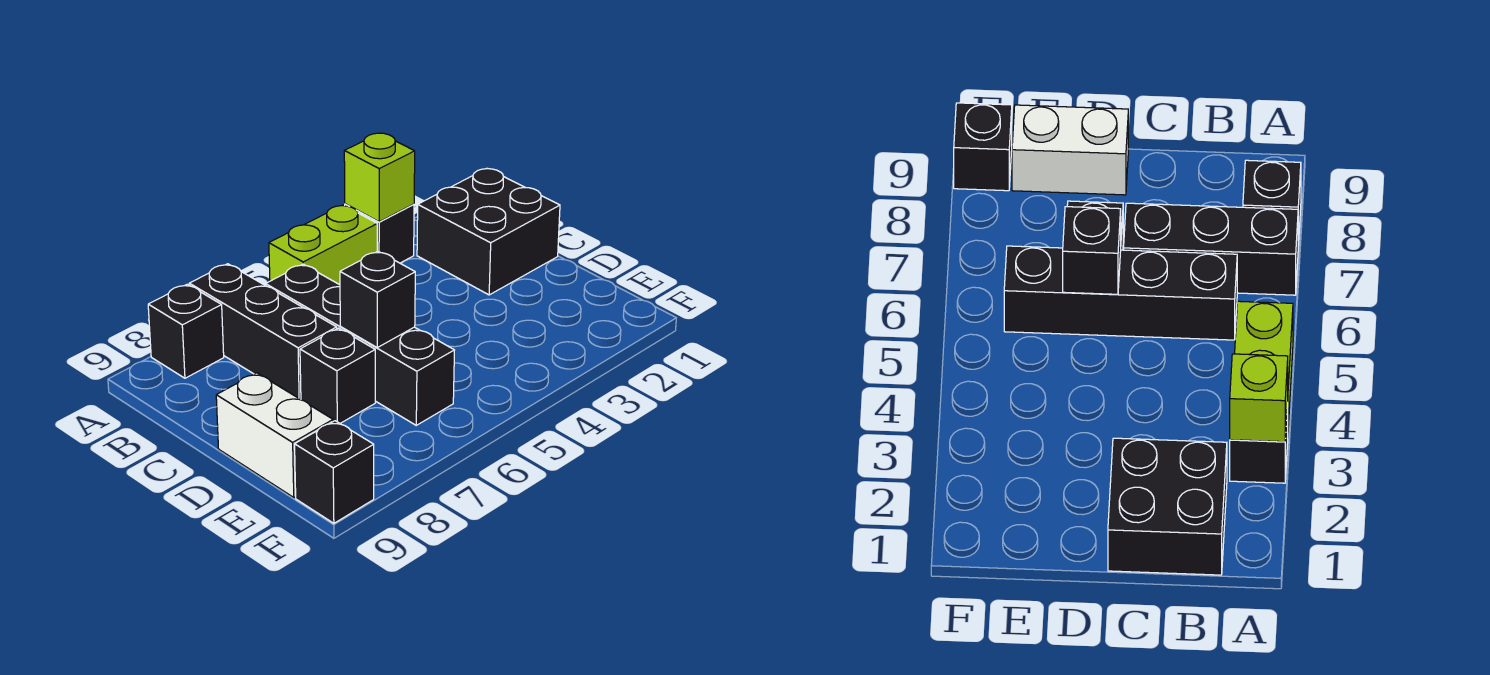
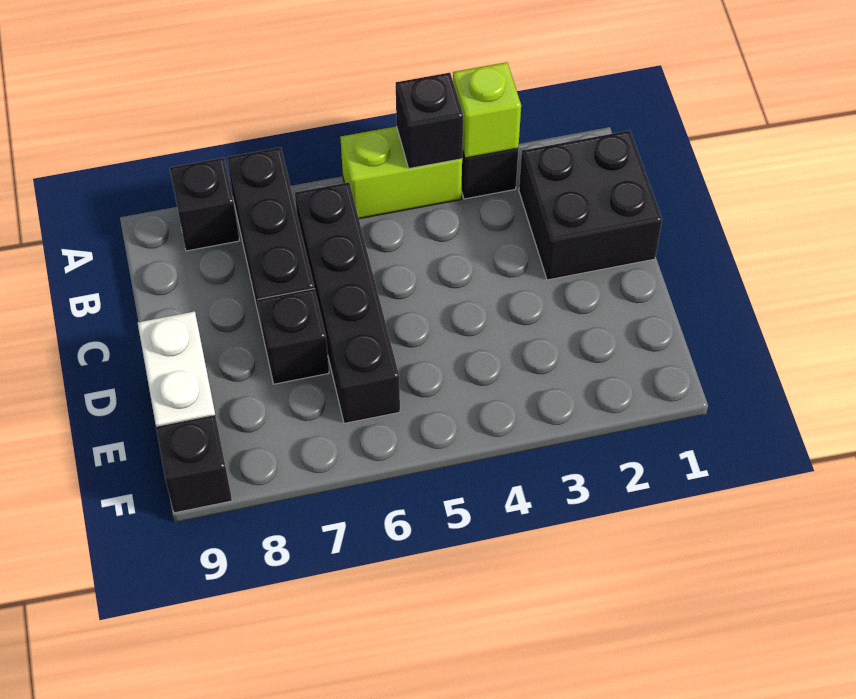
black 1x1 brick [340,251,415,348] -> black 1x1 brick moved to [396,73,463,168]

